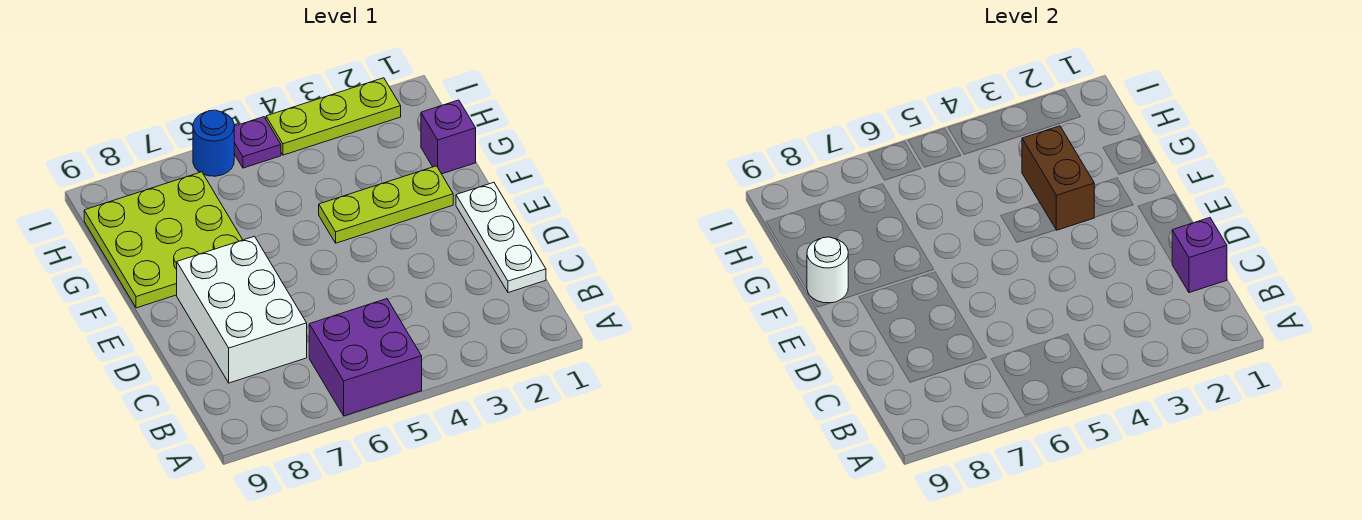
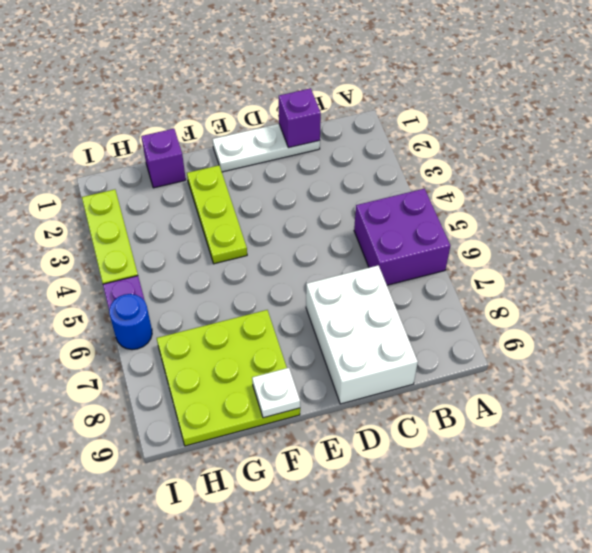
white 2x3 brick [177,236,307,383] -> white 2x3 brick turned to [306,265,418,404]
brown 1x2 brick [1022,126,1094,230] -> none
white 1x1 round brick [807,237,848,303] -> white 1x1 plate [252,368,300,418]

